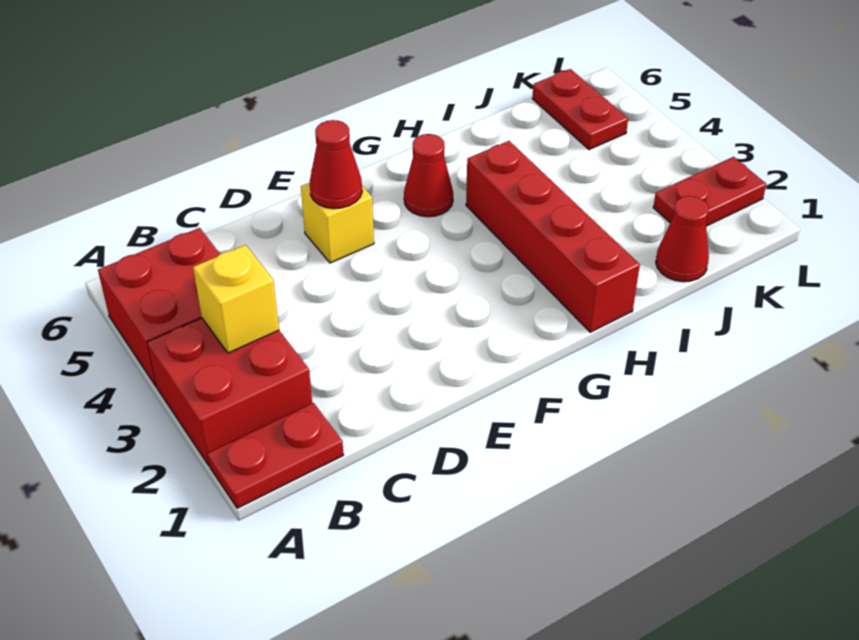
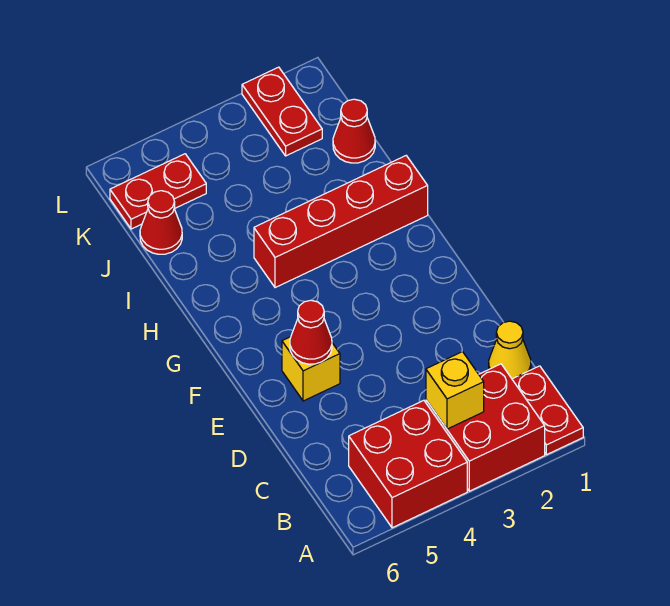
none -> yellow 1x1 cone [489,321,531,379]
red 1x1 cone [404,134,453,217] -> red 1x1 cone moved to [140,191,182,254]

